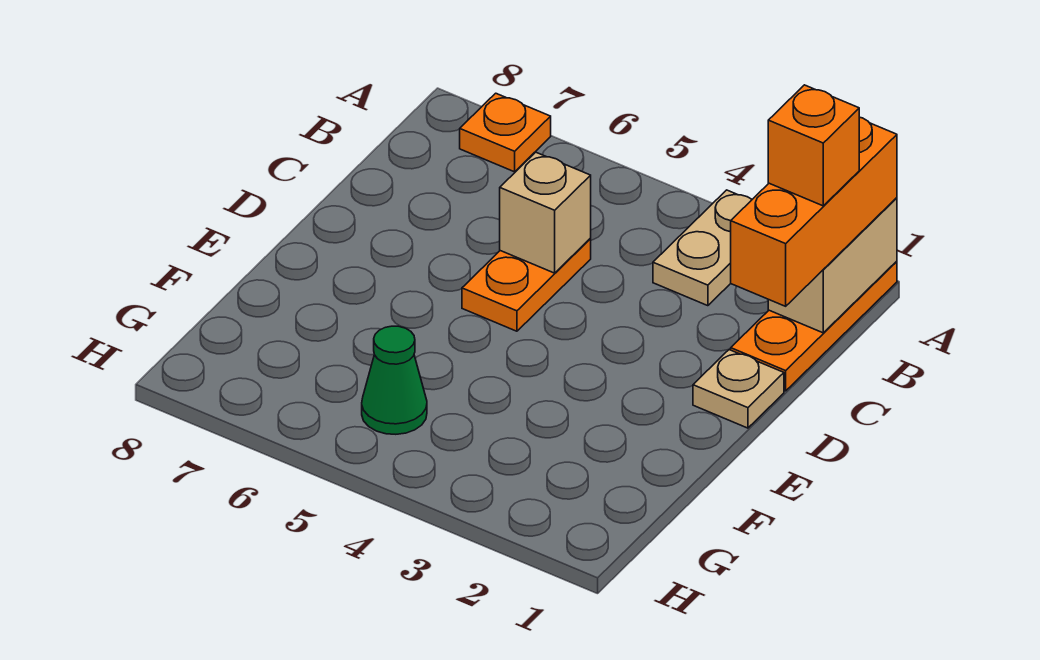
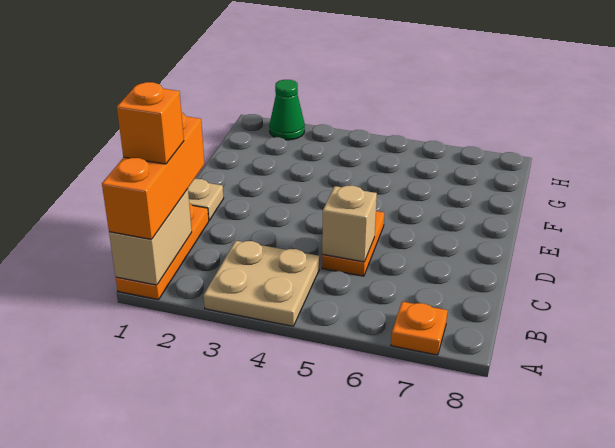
tan 1x2 plate [653,190,752,306] -> tan 2x2 plate [204,241,320,326]
green 1x1 cone [362,326,427,434] -> green 1x1 cone moved to [269,80,305,140]

